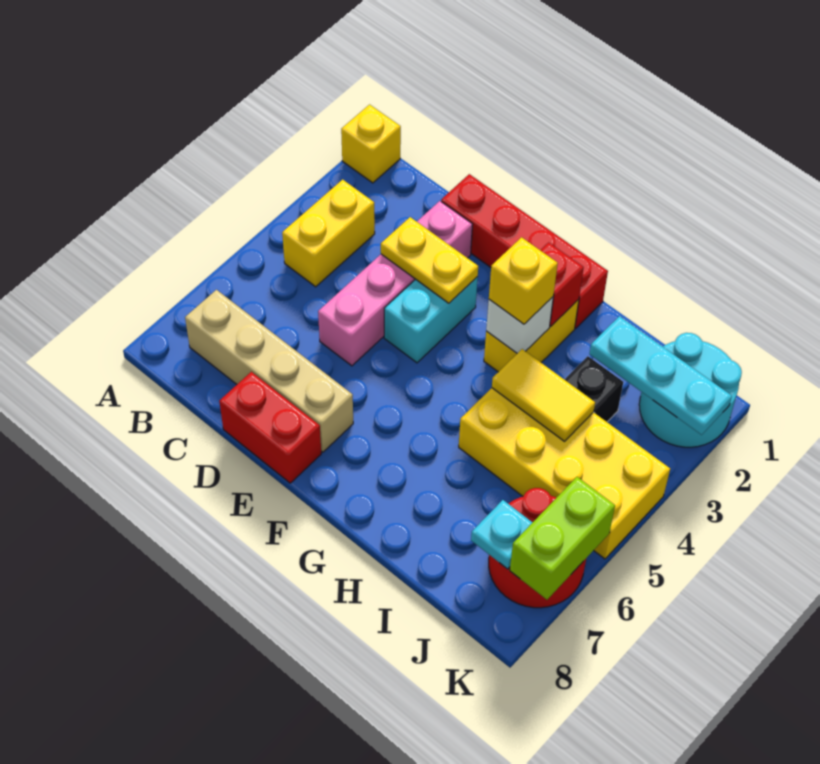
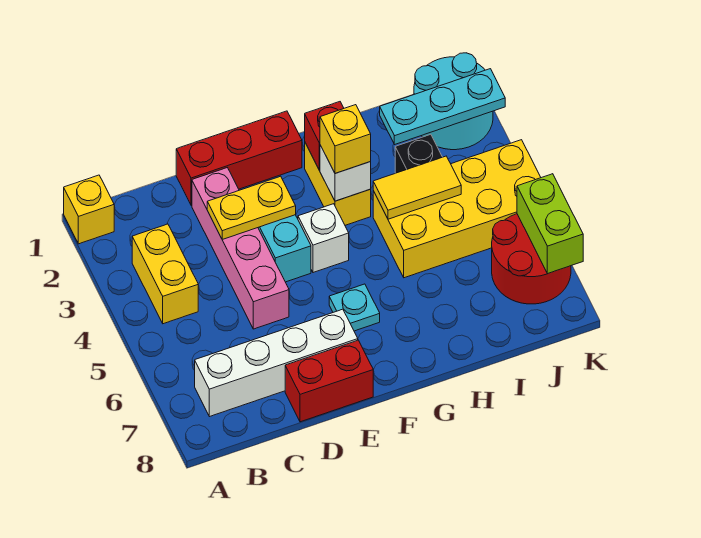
tan 1x4 brick [185,290,353,452] -> white 1x4 brick [195,309,358,417]
red 1x4 brick [441,174,608,328] -> red 1x3 brick [176,111,302,205]
none -> white 1x1 brick [298,204,349,273]
cyan 1x1 plate [471,500,533,569] -> cyan 1x1 plate moved to [329,284,380,331]

